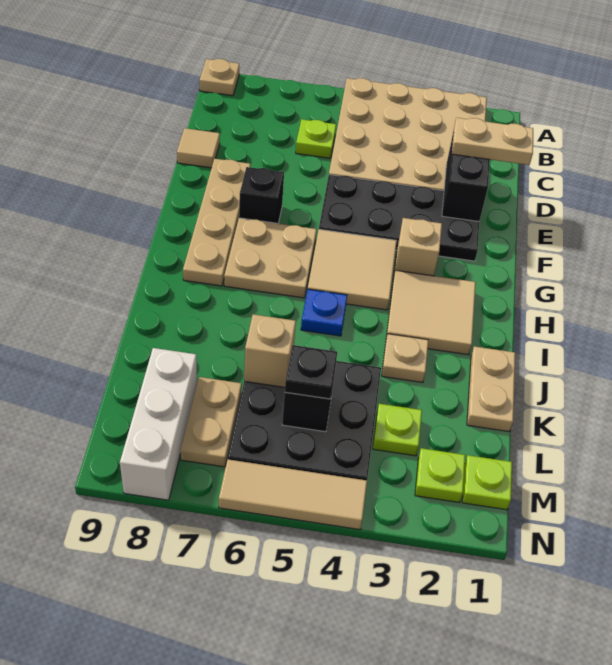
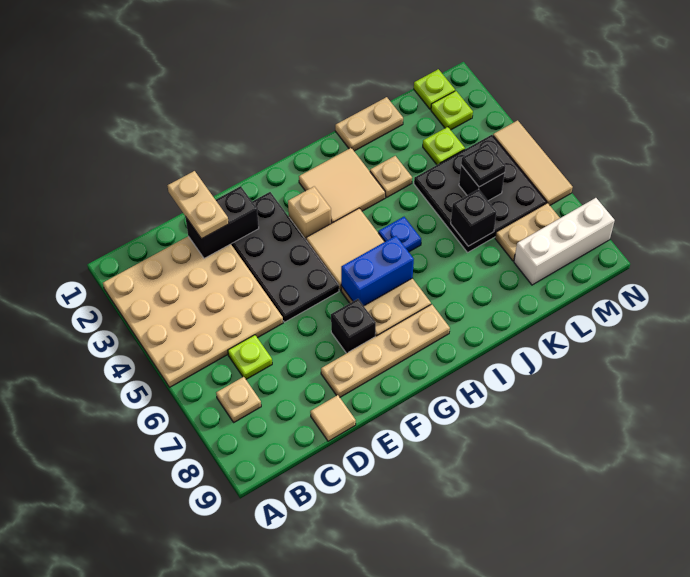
tan 1x1 plate [200,59,239,96] -> tan 1x1 plate moved to [216,377,261,422]
none -> blue 1x2 brick [341,236,414,306]
tan 1x1 brick [244,314,296,387] -> black 1x1 brick [451,189,497,246]

